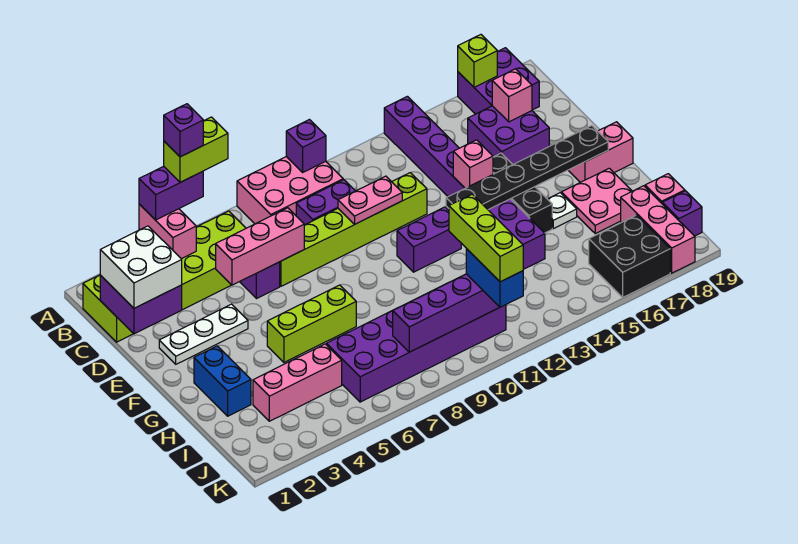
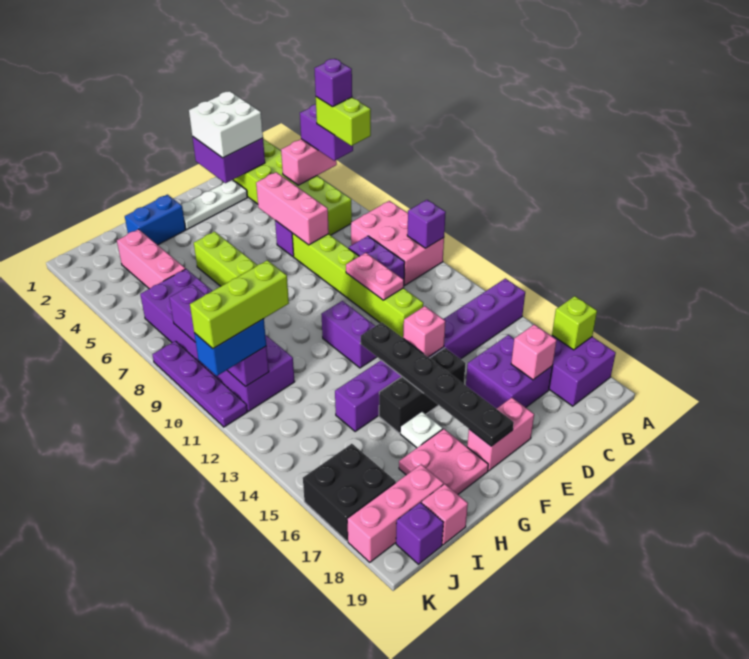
white 1x3 plate [159,304,248,364] -> white 1x3 plate turned to [181,180,247,229]
pink 1x2 brick [569,122,633,182] -> pink 1x2 brick turned to [467,398,534,471]
none -> purple 1x4 plate [152,341,247,427]

